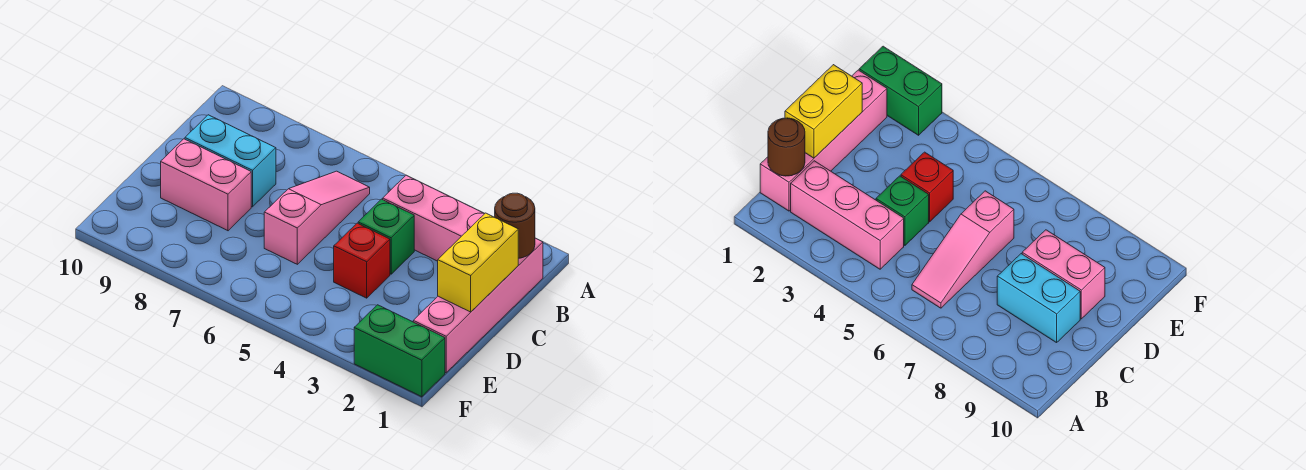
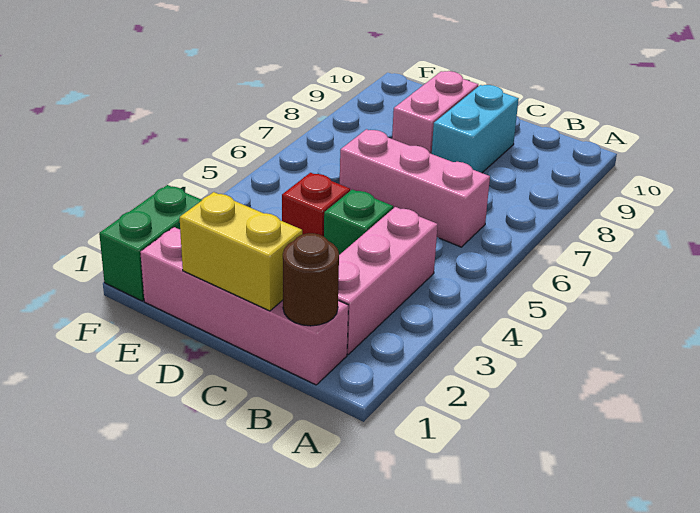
pink 1x3 slope [264,171,370,264] -> pink 1x3 brick [340,129,490,247]

